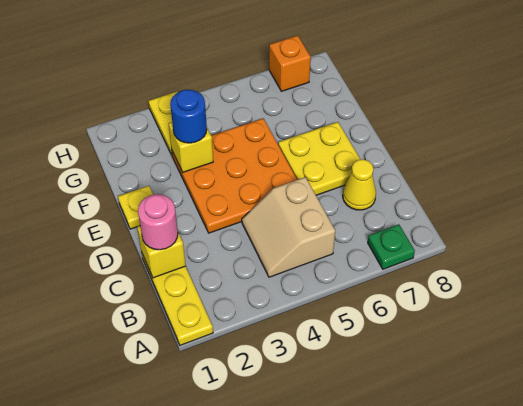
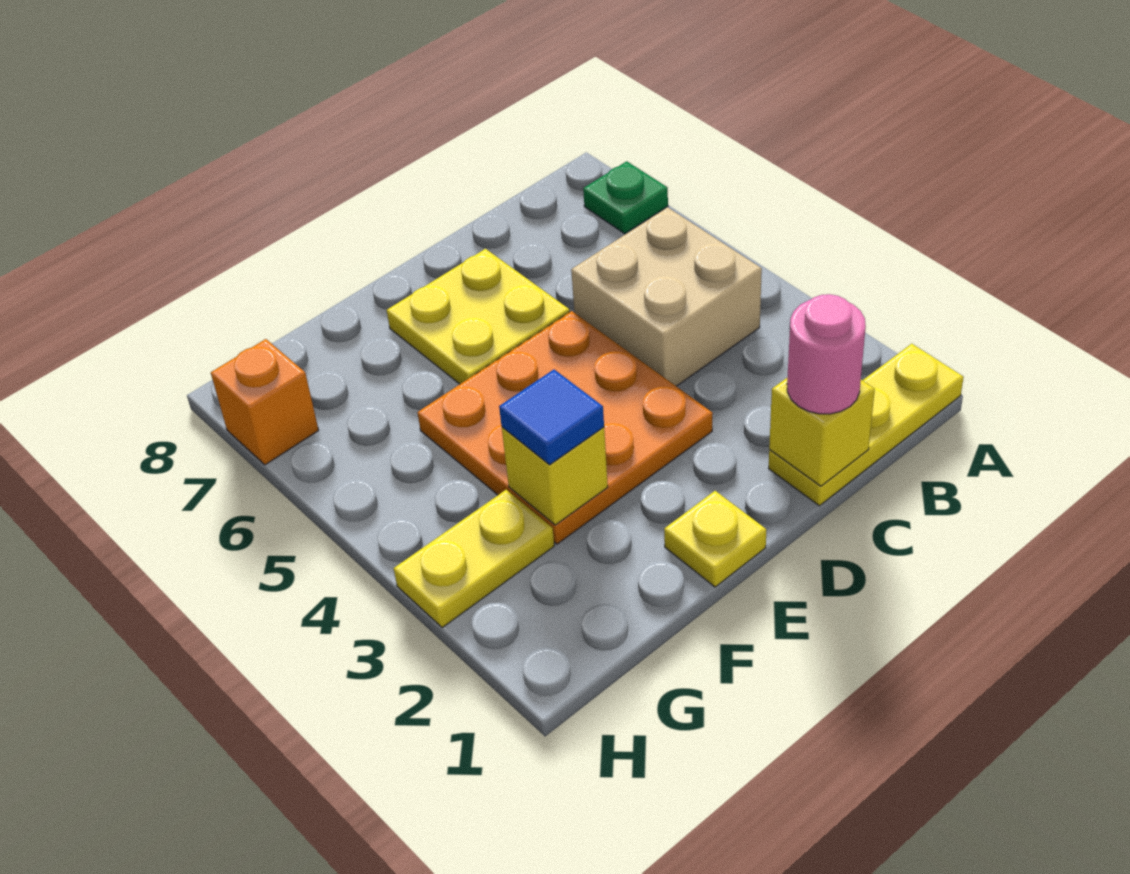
tan 2x2 slope [242,177,335,277] -> tan 2x2 brick [571,207,762,386]
yellow 1x1 cone [343,159,376,210] -> none
blue 1x1 round brick [170,90,207,143] -> blue 1x1 tile [499,370,604,465]

